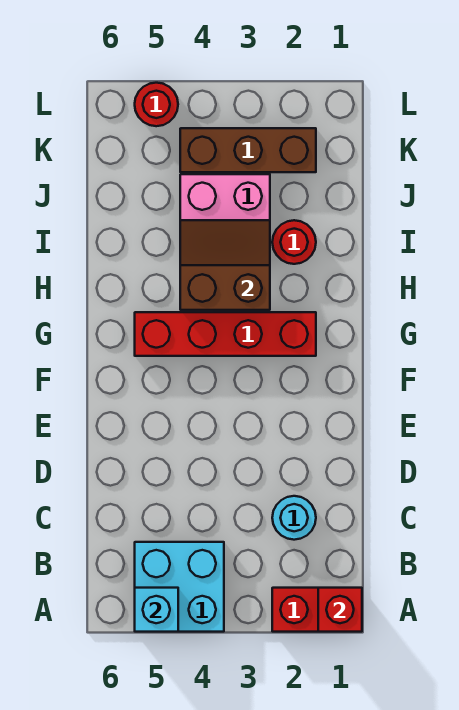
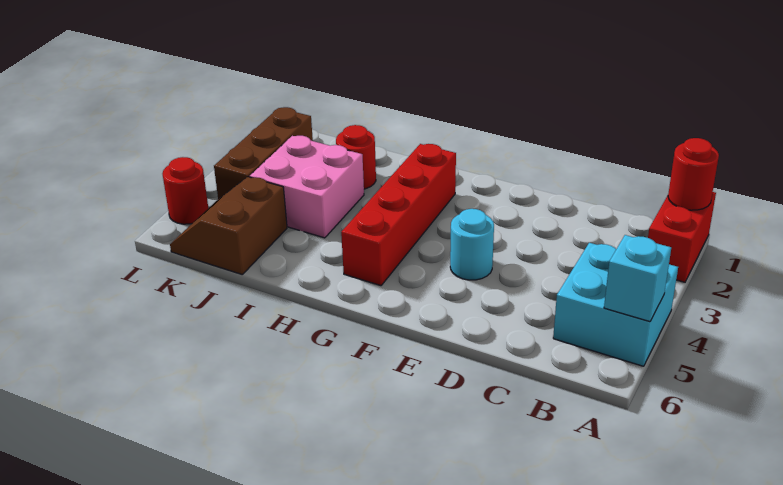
red 1x1 brick [318,588,362,632] -> red 1x1 round brick [668,138,719,210]
cyan 1x1 round brick [272,496,316,540] -> cyan 1x1 round brick moved to [450,209,494,280]
brown 2x2 slope [180,220,270,310] -> brown 2x2 slope moved to [170,177,287,274]

